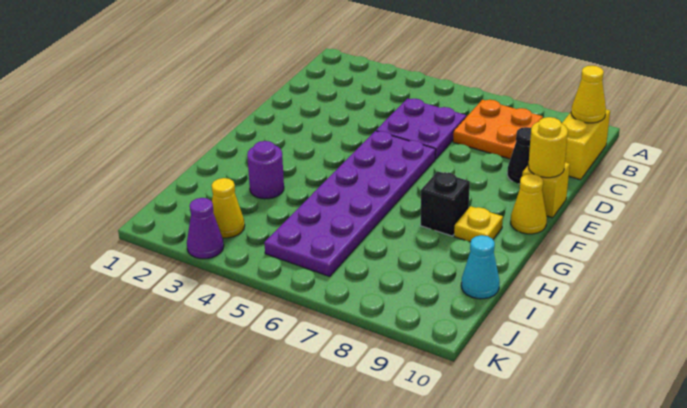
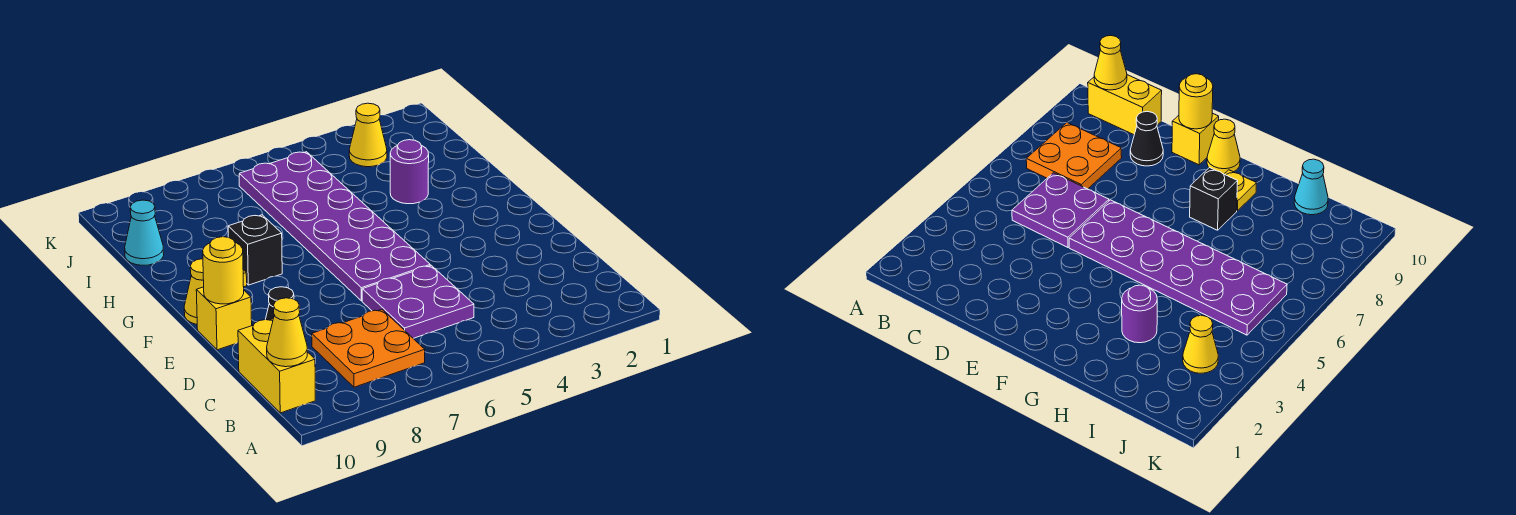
purple 1x1 cone [187,198,224,259] -> none

